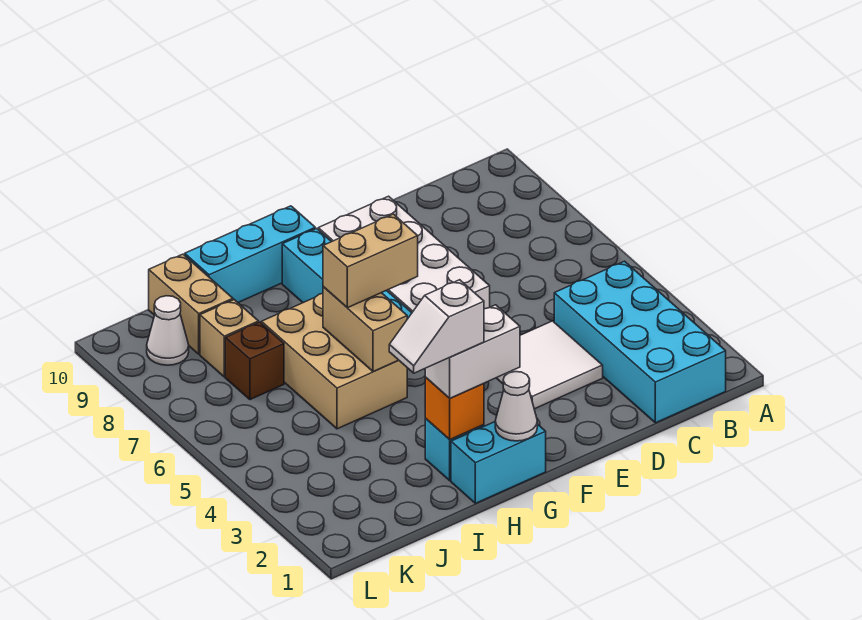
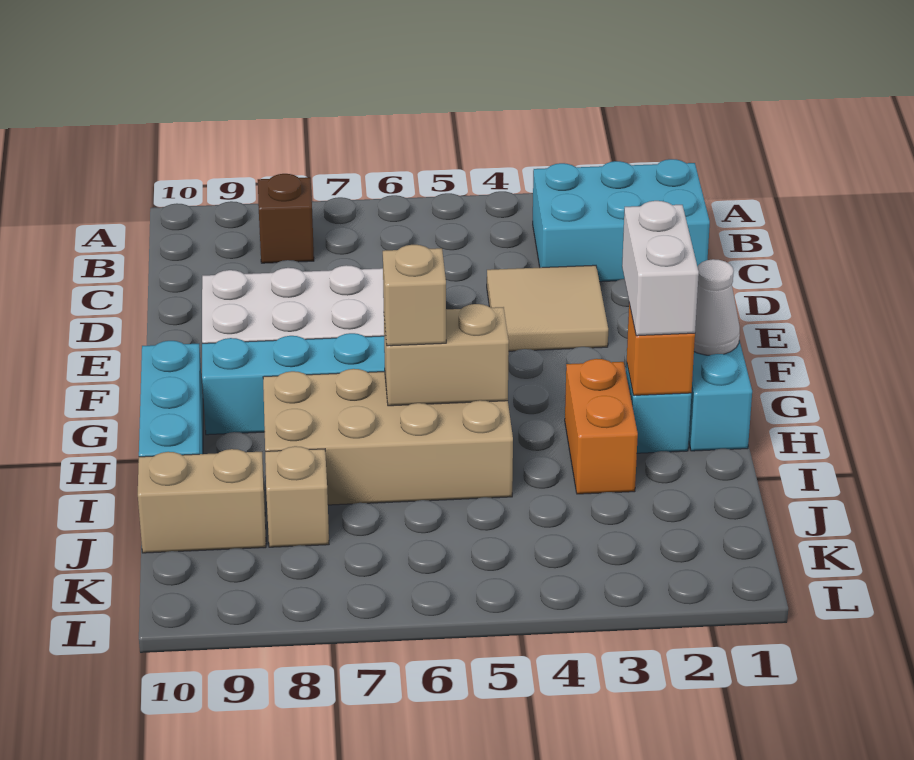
cyan 2x4 brick [554,261,726,423] -> cyan 2x3 brick [533,159,710,282]
white 2x2 tile [497,321,603,409] -> tan 2x2 tile [487,265,608,351]
tan 1x2 brick [323,214,418,308] -> tan 1x1 brick [383,245,446,346]
white 1x2 slope [389,280,484,373] -> none
none -> orange 1x2 brick [565,359,638,494]
tan 2x3 brick [261,293,407,429] -> tan 2x4 brick [263,369,513,505]
brown 1x1 brick [225,322,284,400] -> brown 1x1 brick moved to [258,174,314,263]
white 1x1 cone [147,296,189,365] -> none

